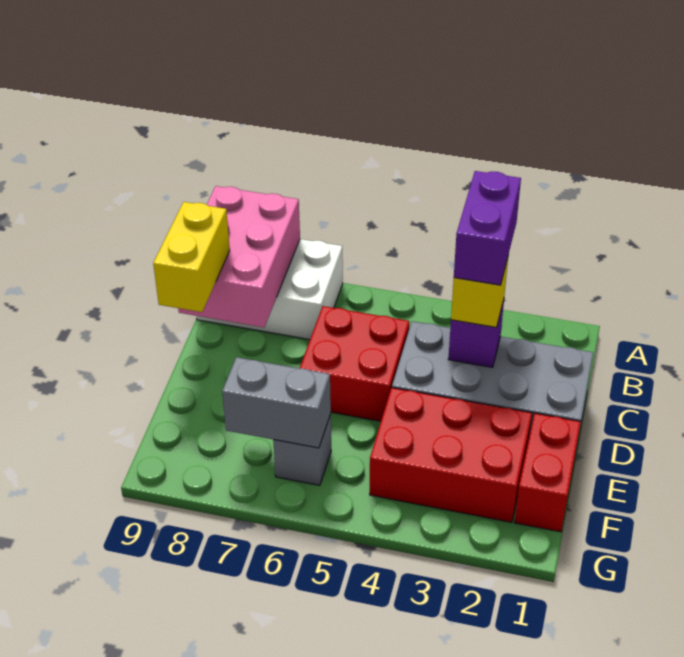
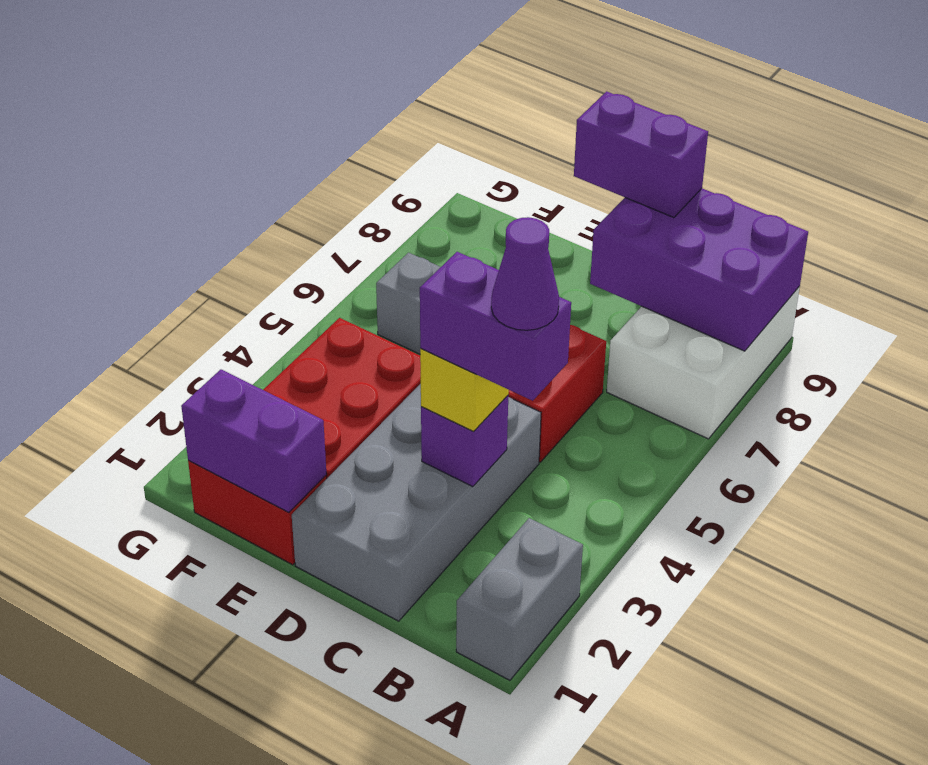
pink 2x3 brick [178,186,300,327] -> purple 2x3 brick [590,188,808,351]
none -> purple 1x1 cone [491,217,559,330]
yellow 1x2 brick [153,202,230,312] -> purple 1x2 brick [574,91,708,218]
none -> purple 1x2 brick [181,370,326,512]
grey 1x2 brick [222,357,331,448] -> grey 1x2 brick moved to [456,518,583,680]

